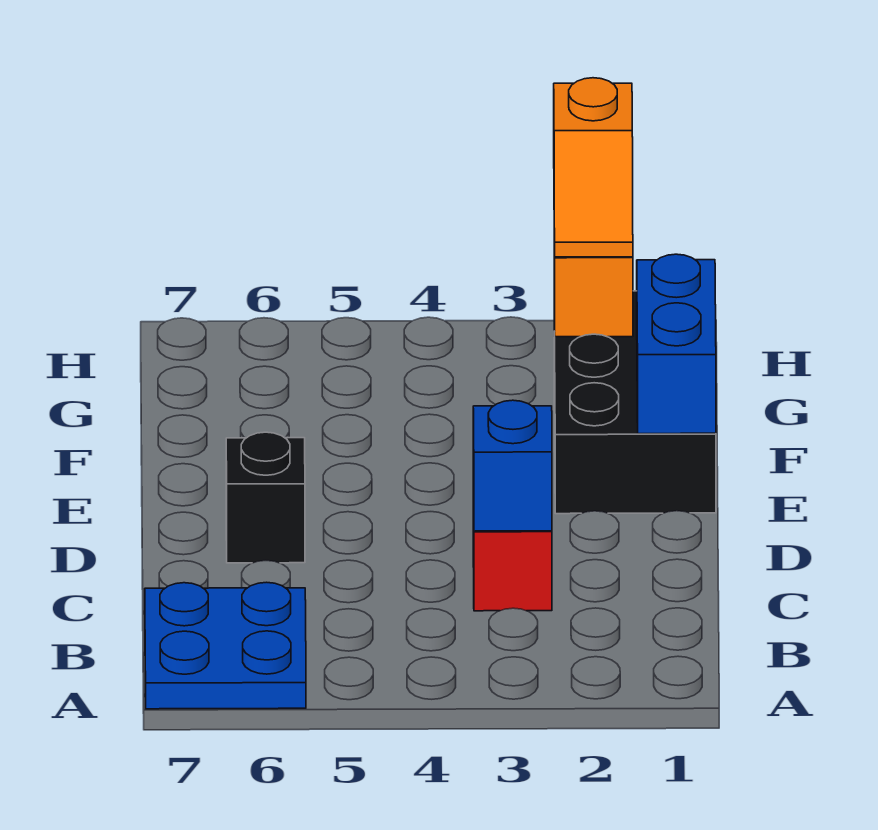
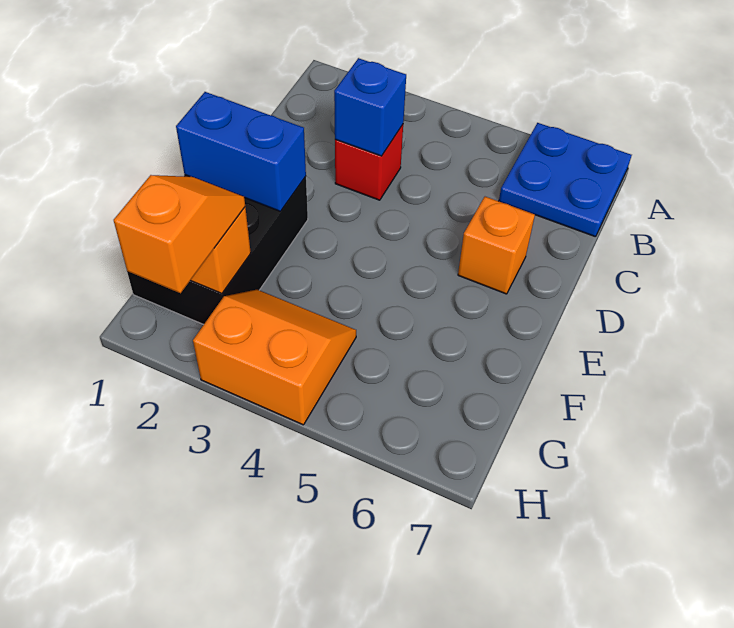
black 1x1 brick [226,432,305,563] -> orange 1x1 brick [458,197,535,294]
blue 1x2 brick [637,254,716,434] -> blue 1x2 brick turned to [176,92,306,211]
none -> orange 2x2 slope [193,290,356,425]

